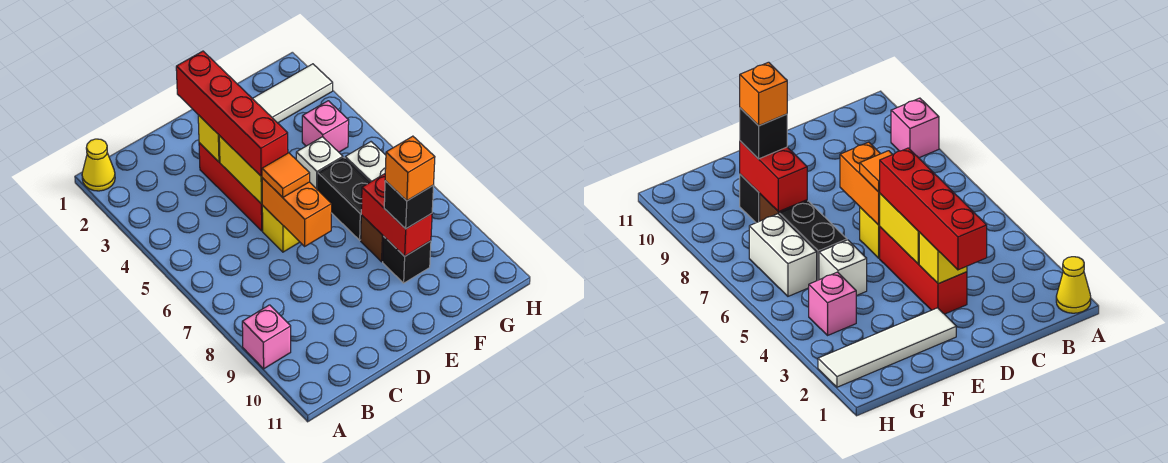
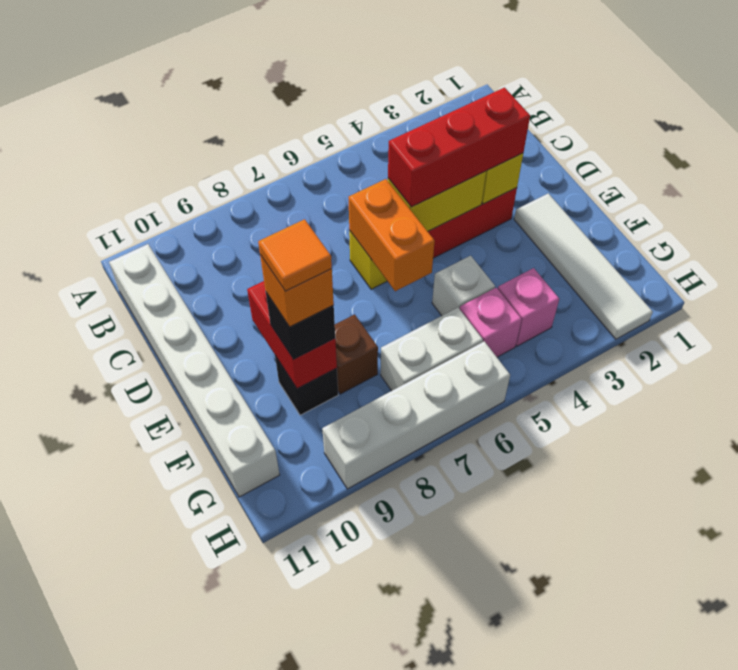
yellow 1x1 cone [82,139,115,191] -> none
pink 1x1 brick [242,305,291,369] -> pink 1x1 brick moved to [460,288,522,357]
none -> white 1x6 brick [109,244,280,497]
red 1x4 brick [176,51,288,176] -> red 1x3 brick [388,88,530,207]
orange 1x2 brick [262,178,332,246] -> orange 1x2 brick turned to [349,179,435,291]
orange 1x1 tile [262,153,310,197] -> orange 1x1 tile moved to [258,219,332,291]
black 1x2 brick [318,158,370,240] -> none
red 1x2 brick [361,174,432,256] -> red 1x2 brick turned to [247,281,337,389]
none -> white 1x4 brick [322,341,510,489]

